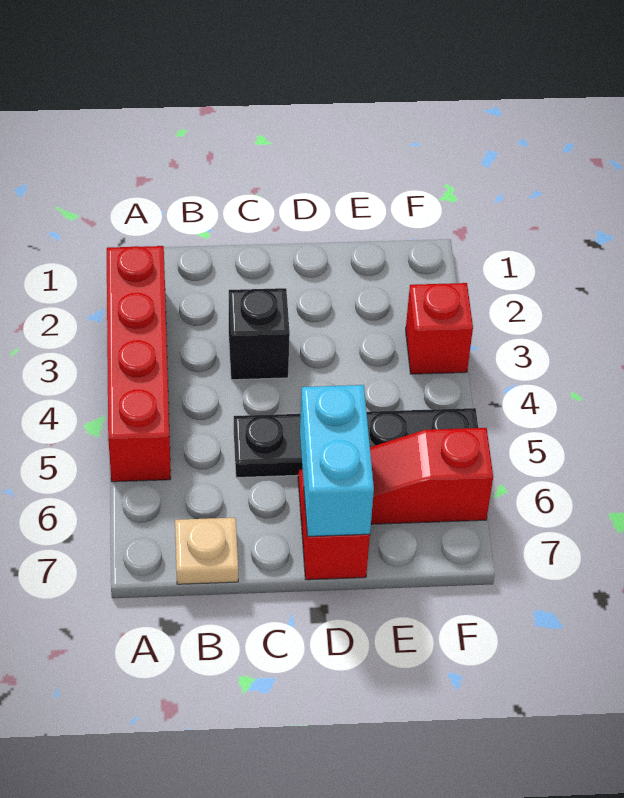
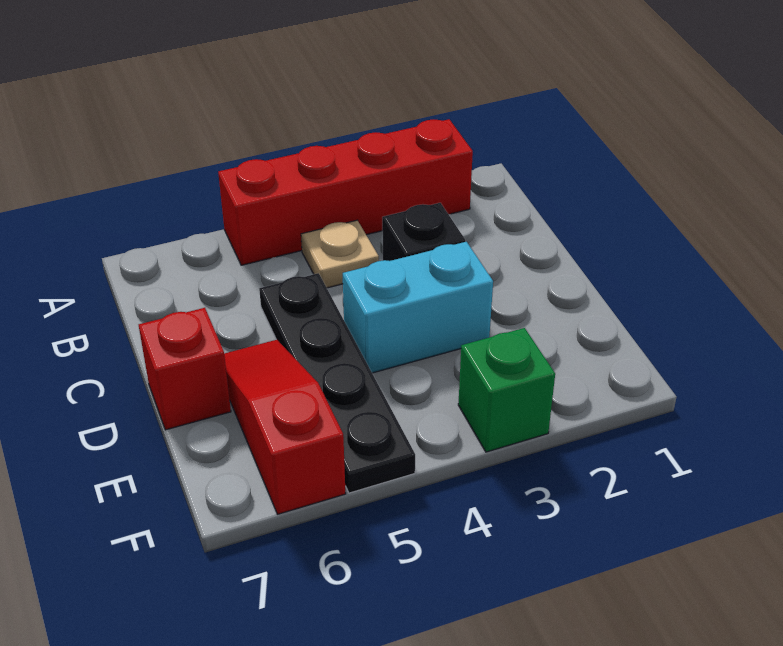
tan 1x1 plate [175,518,238,584] -> tan 1x1 plate moved to [301,220,379,288]
cyan 1x2 brick [300,385,374,536] -> cyan 1x2 brick moved to [343,242,493,373]
red 1x1 brick [406,283,473,374] -> green 1x1 brick [458,328,555,452]

